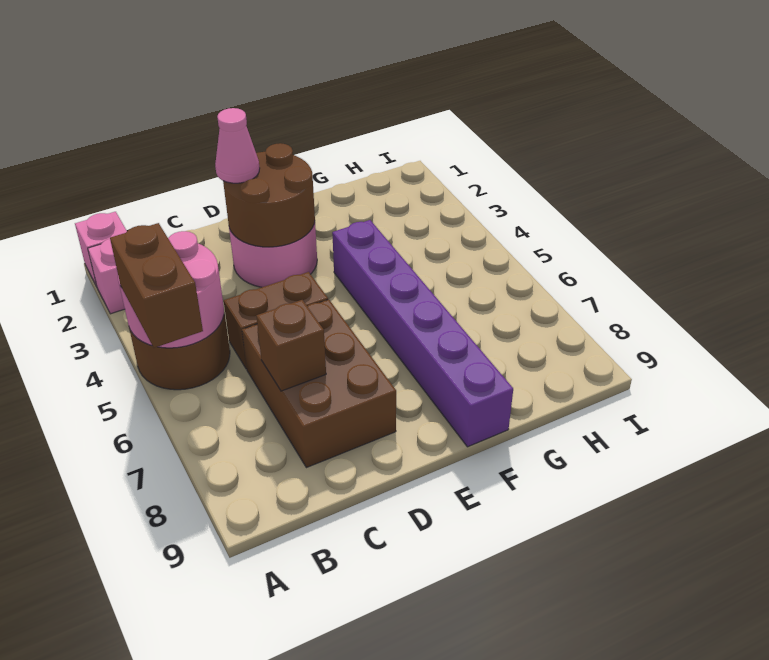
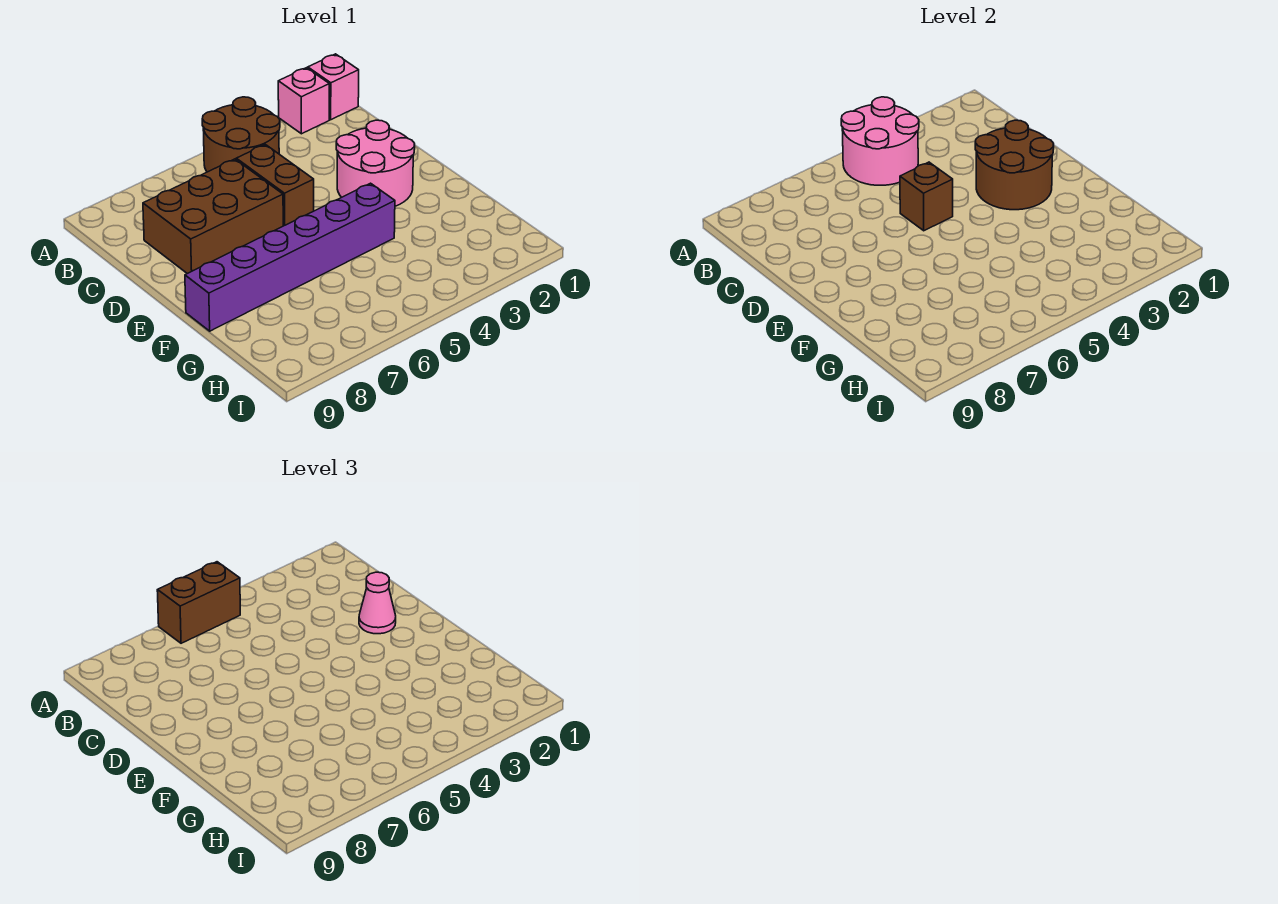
brown 1x1 brick [256,300,326,391] -> brown 1x1 brick moved to [900,162,953,231]

